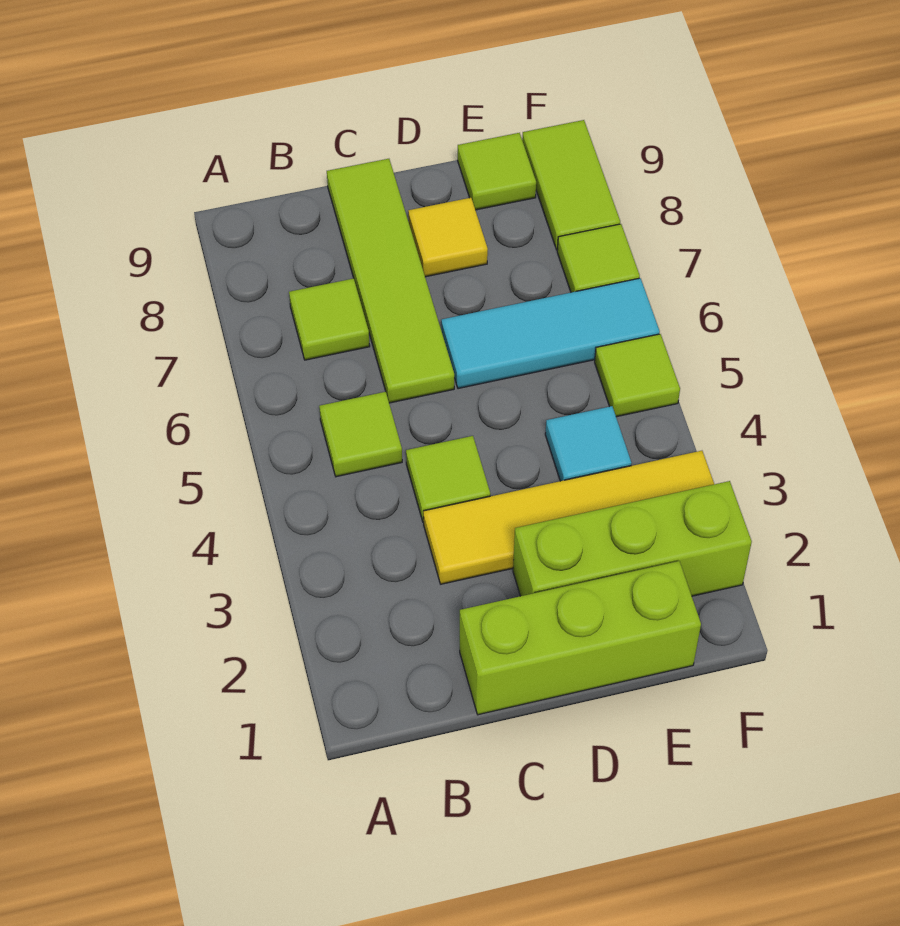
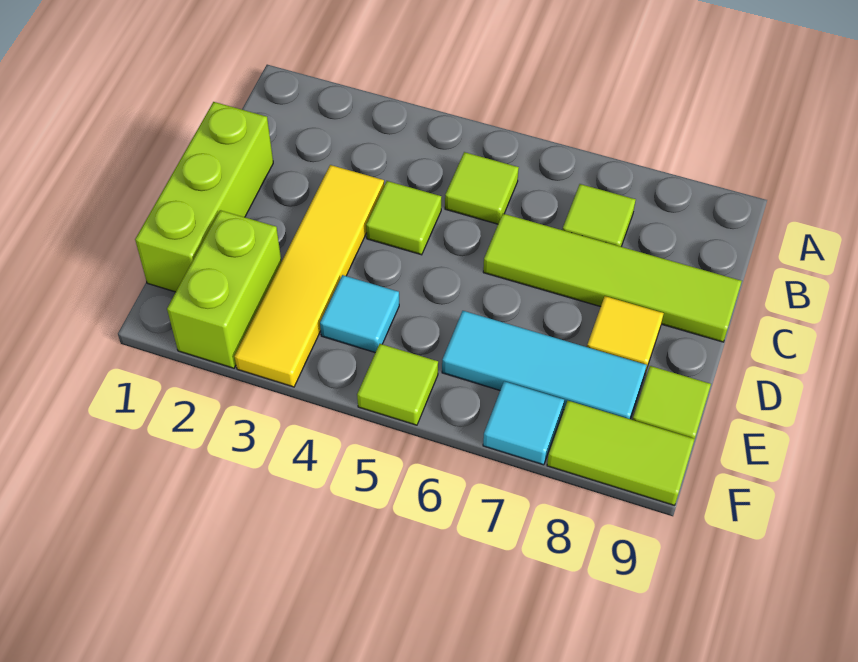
lime 1x3 brick [513,481,752,596] -> lime 1x2 brick [167,210,281,368]
cyan 1x3 tile [441,278,660,389] -> cyan 1x3 tile turned to [442,311,647,419]
lime 1x1 tile [557,224,640,292] -> cyan 1x1 tile [483,381,564,465]

